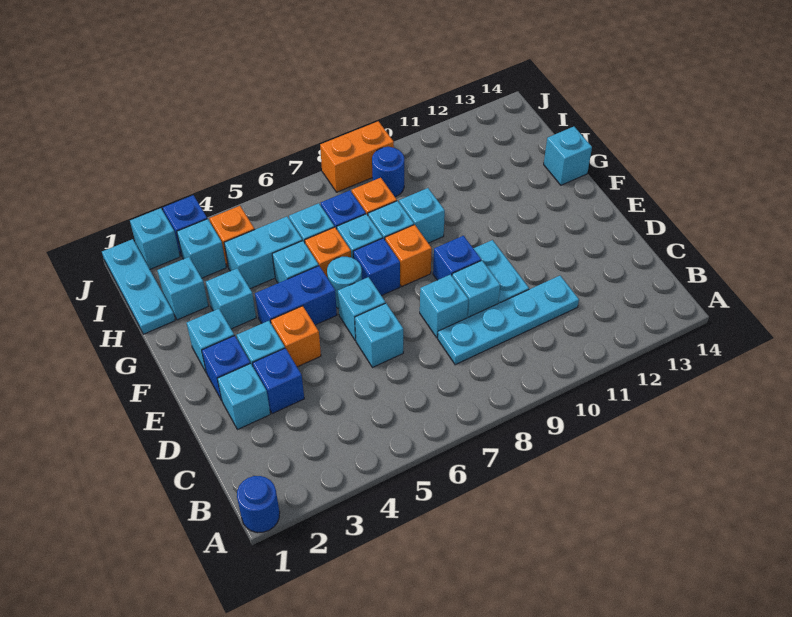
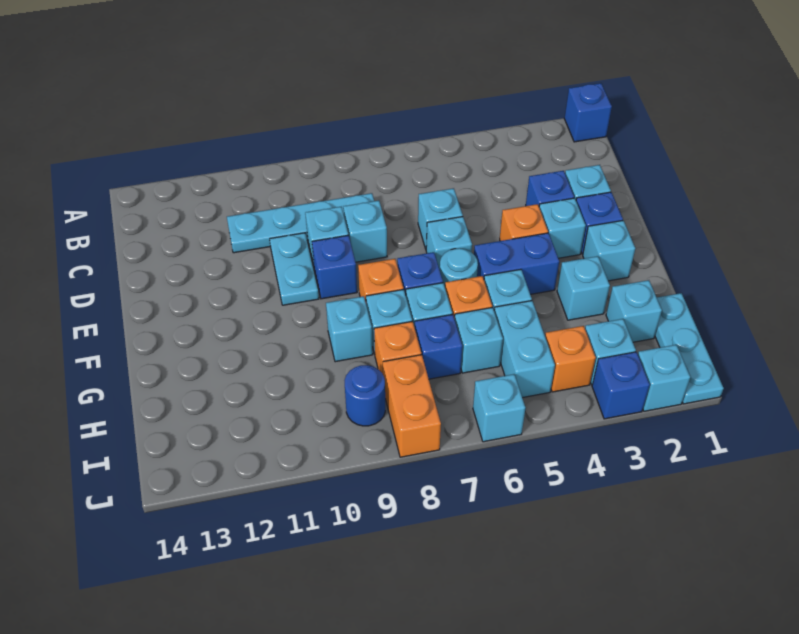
blue 1x1 round brick [237,476,280,533] -> blue 1x1 brick [564,83,612,142]
cyan 1x1 brick [544,127,592,185] -> cyan 1x1 brick moved to [473,374,526,442]
cyan 1x2 brick [224,217,302,289] -> cyan 1x2 brick turned to [494,301,555,398]
orange 1x2 brick [320,121,394,192] -> orange 1x2 brick turned to [383,355,441,457]

